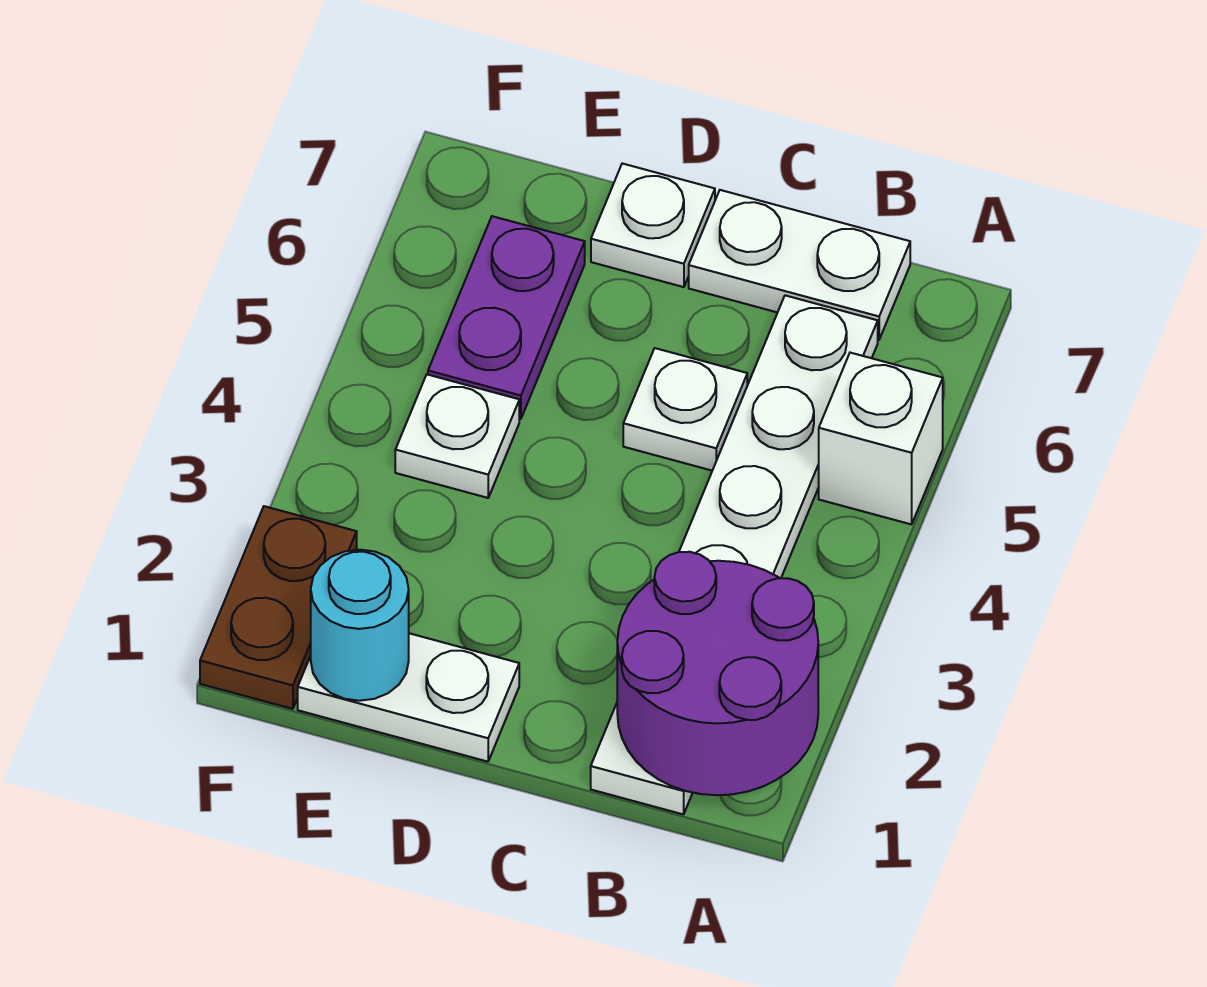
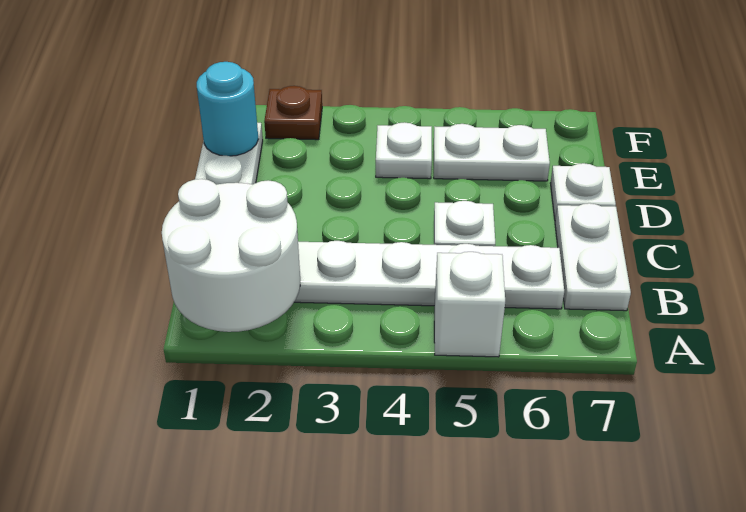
purple 2x2 round brick [617,552,818,795] -> white 2x2 round brick [162,179,300,332]
purple 1x2 plate [428,216,585,419] -> white 1x2 plate [434,124,550,181]
brown 1x2 plate [200,506,357,709] -> brown 1x1 plate [264,86,322,140]

